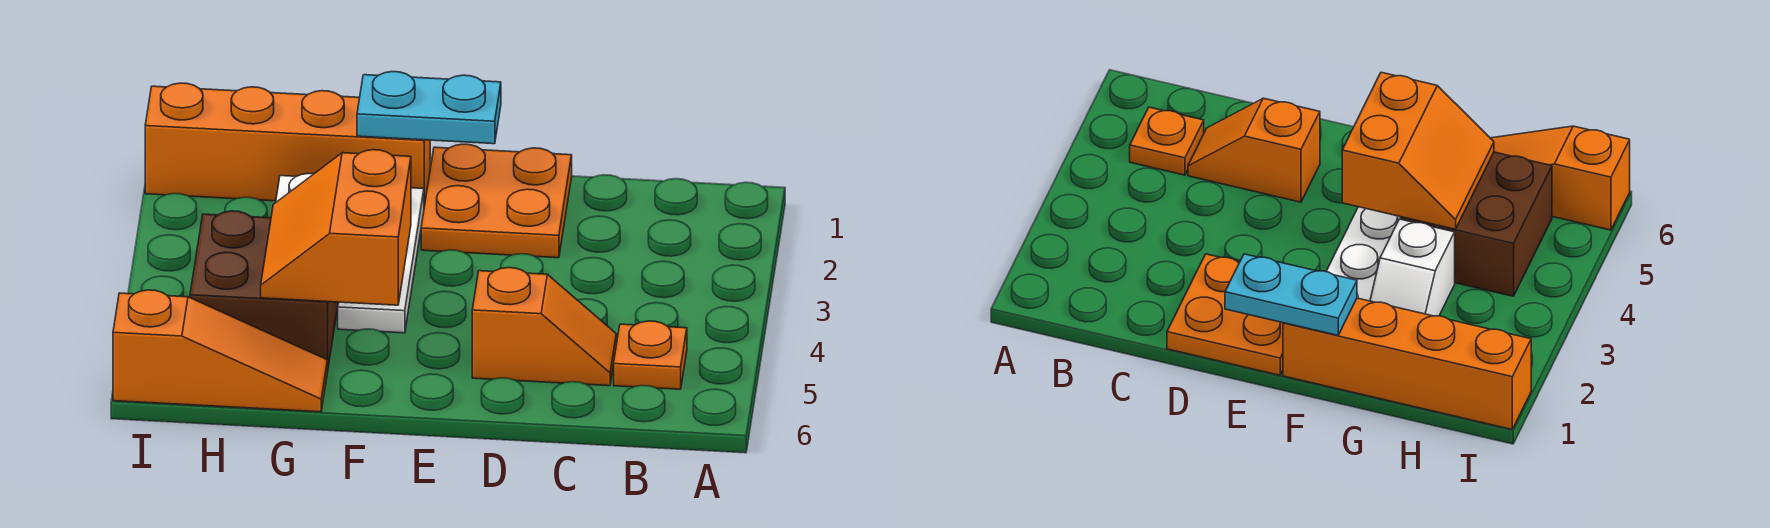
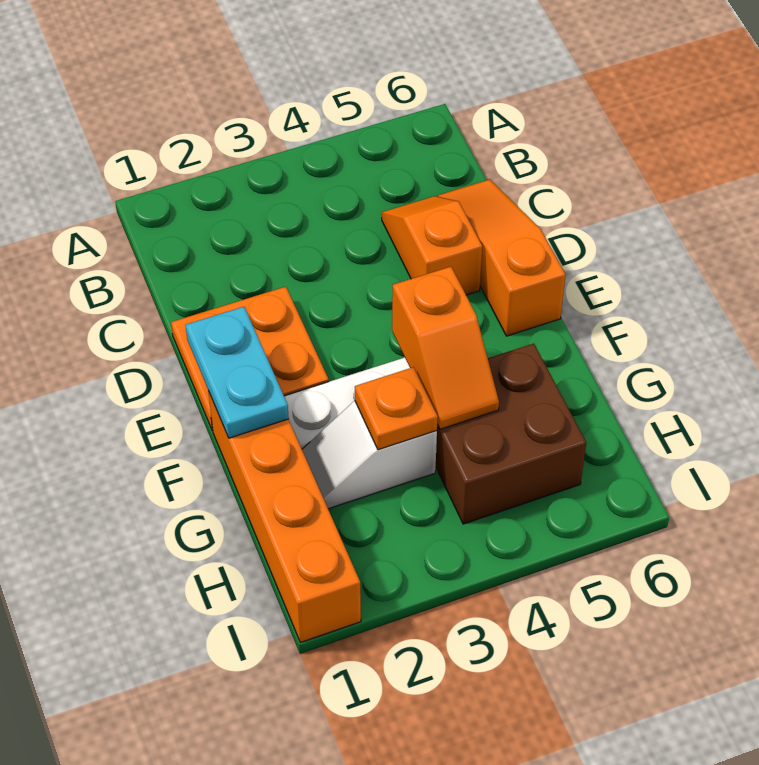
orange 1x1 plate [614,321,687,389] -> orange 1x1 plate moved to [355,367,438,450]
orange 2x2 slope [261,150,411,305] -> orange 1x2 slope [392,267,499,429]
orange 1x3 slope [113,290,328,412] -> orange 1x3 slope moved to [437,179,566,336]

